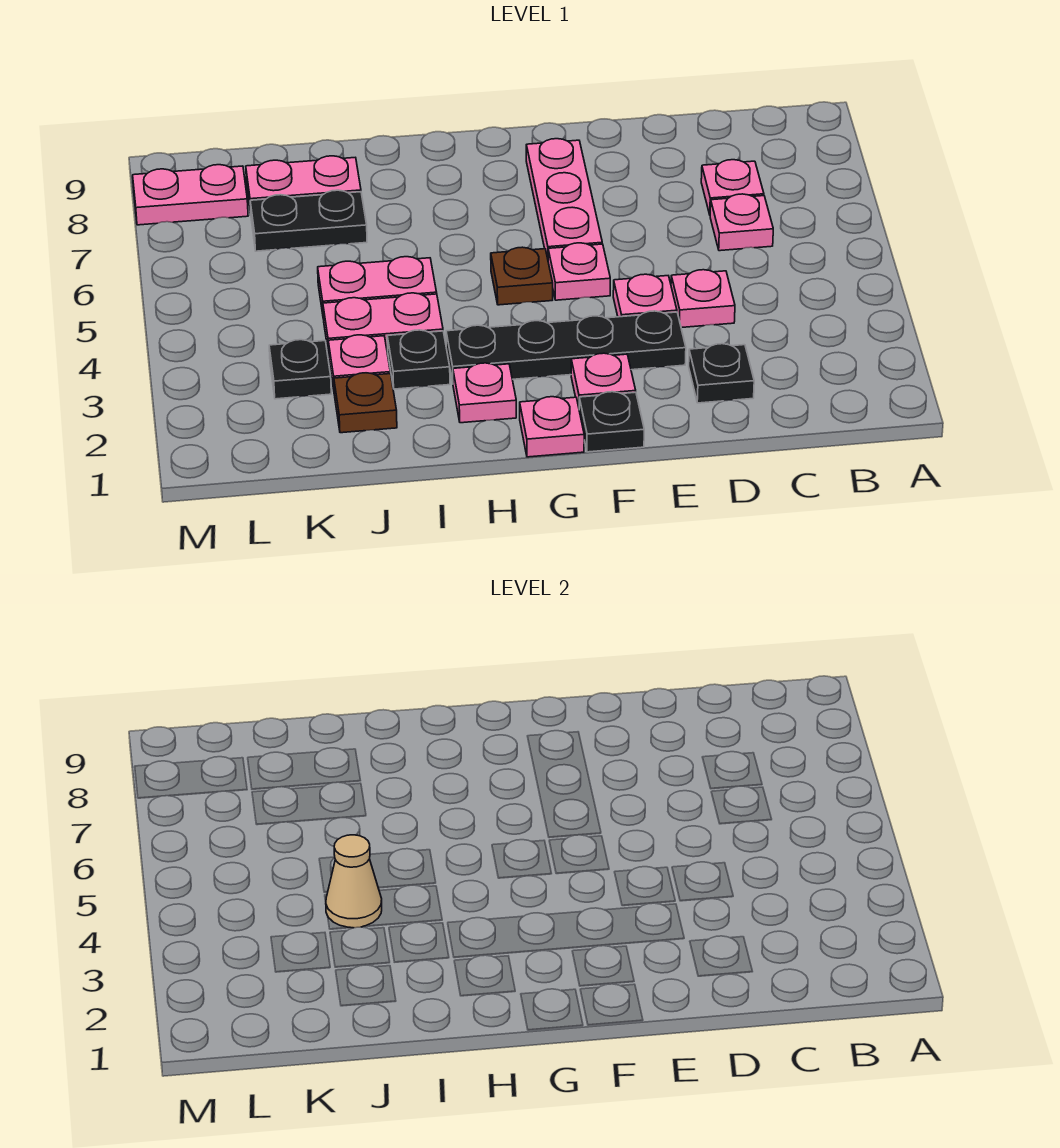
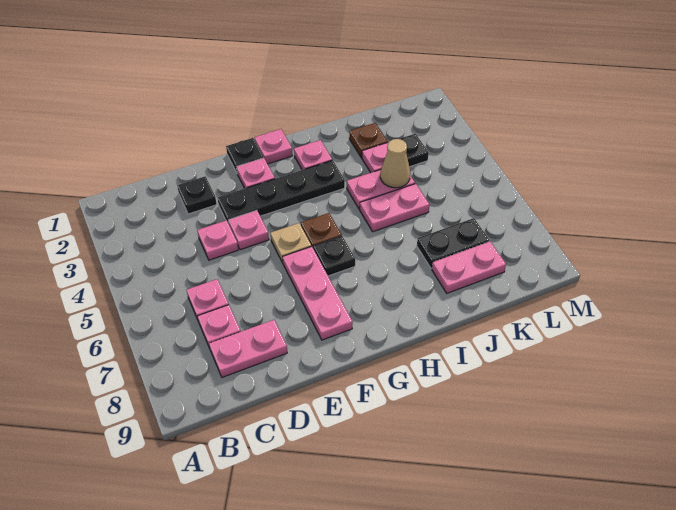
pink 1x1 plate [548,243,610,300] -> tan 1x1 plate [270,223,311,263]
black 1x1 plate [387,330,450,389] -> black 1x1 plate moved to [313,236,355,276]
pink 1x2 plate [133,165,248,225] -> pink 1x2 plate moved to [209,320,287,377]

